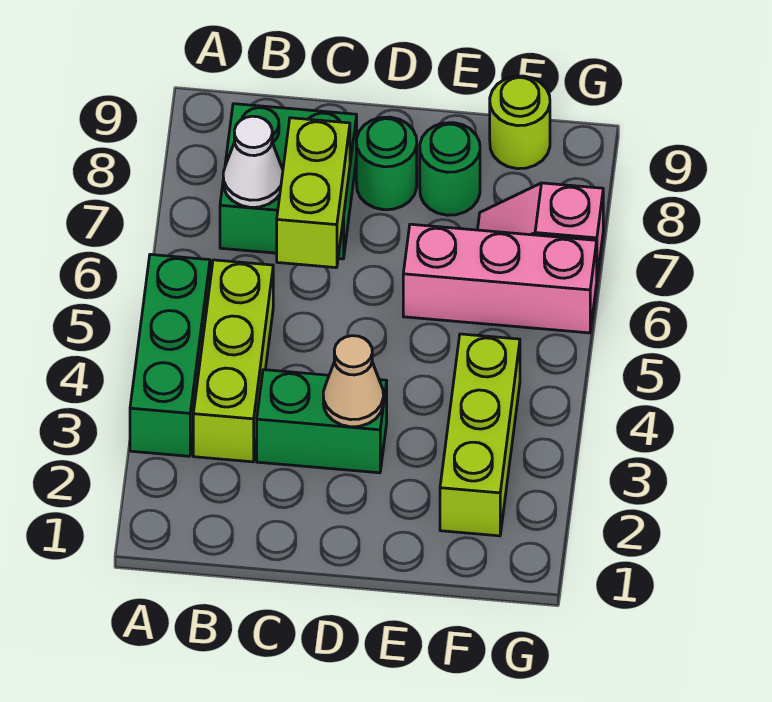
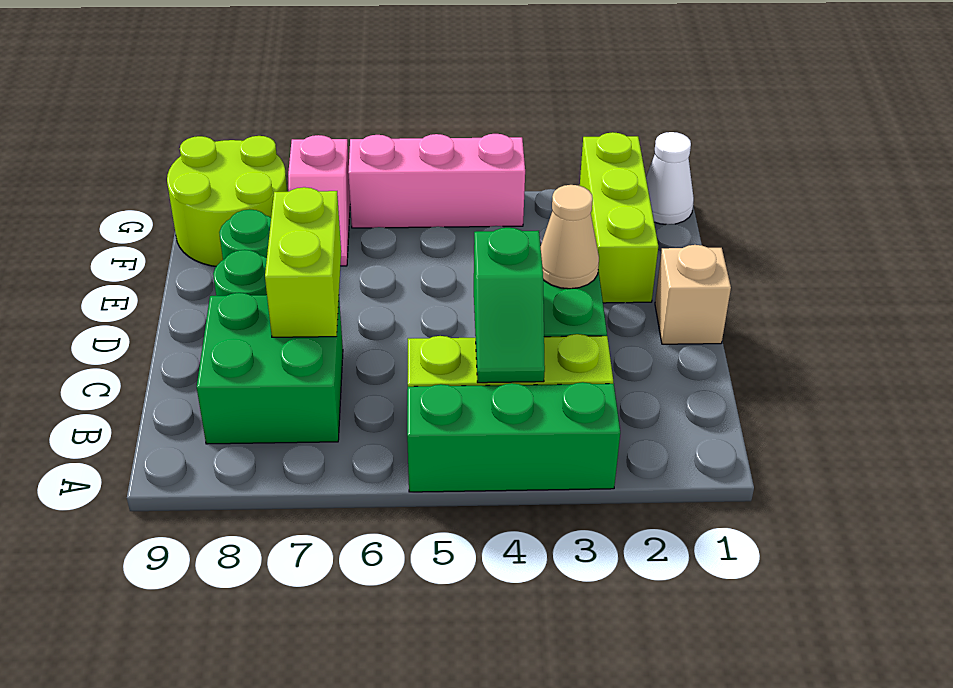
none -> green 1x2 slope [474,228,545,383]
white 1x1 cone [223,116,283,207] -> white 1x1 cone moved to [646,132,694,224]
lime 1x2 brick [277,118,350,268] -> lime 1x2 brick turned to [265,187,341,337]
none -> tan 1x1 brick [655,245,731,344]
pink 1x3 brick [403,224,597,333] -> pink 1x3 brick turned to [348,134,525,228]
lime 1x3 brick [440,334,520,536] -> lime 1x3 brick turned to [580,132,658,303]
lime 1x1 round brick [490,76,550,169] -> lime 2x2 round brick [167,136,287,266]

